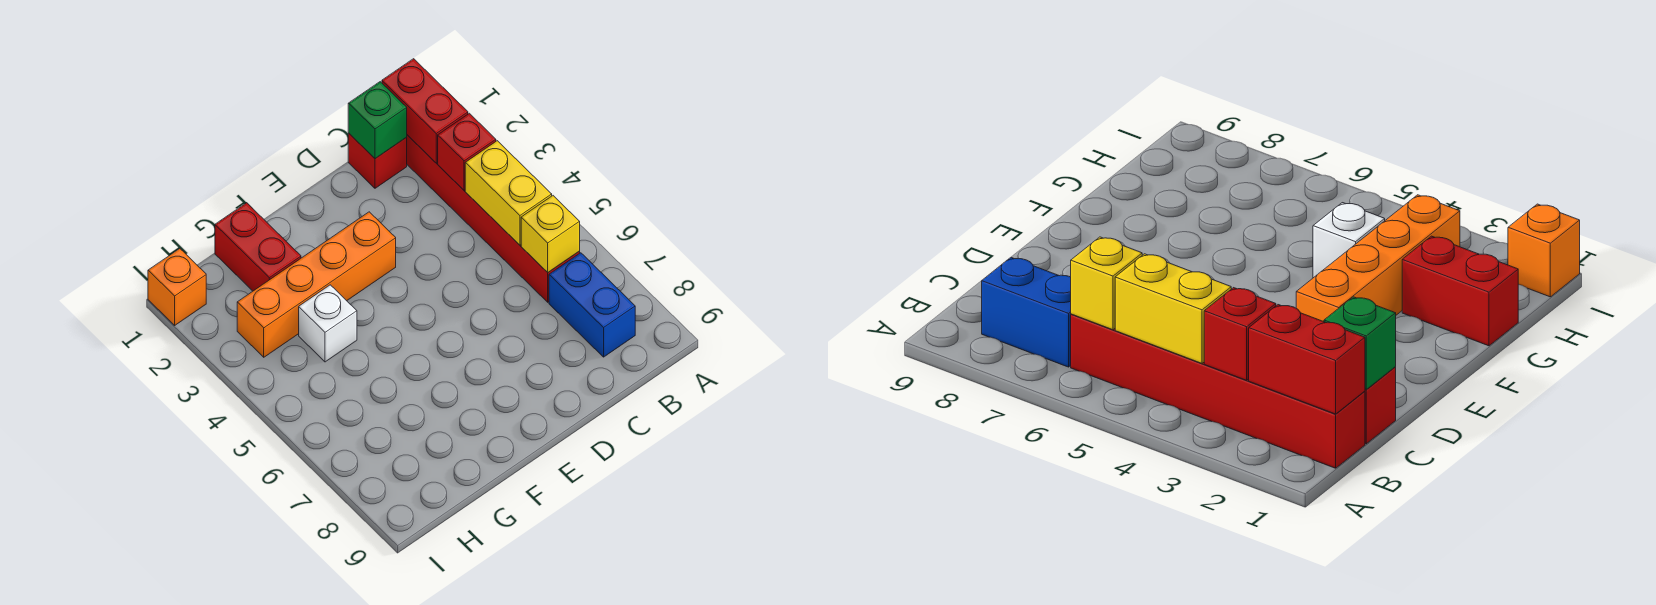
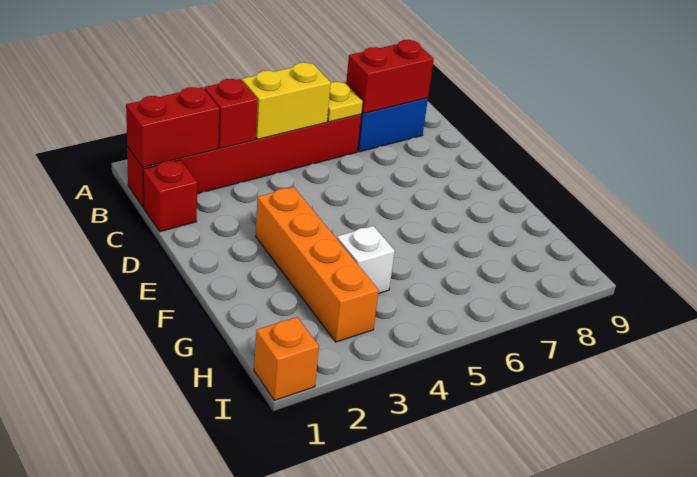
yellow 1x1 brick [521,196,580,272] -> yellow 1x1 plate [327,82,363,122]
green 1x1 brick [348,82,407,159] -> none
red 1x2 brick [215,203,301,291] -> red 1x2 brick moved to [346,40,434,113]

